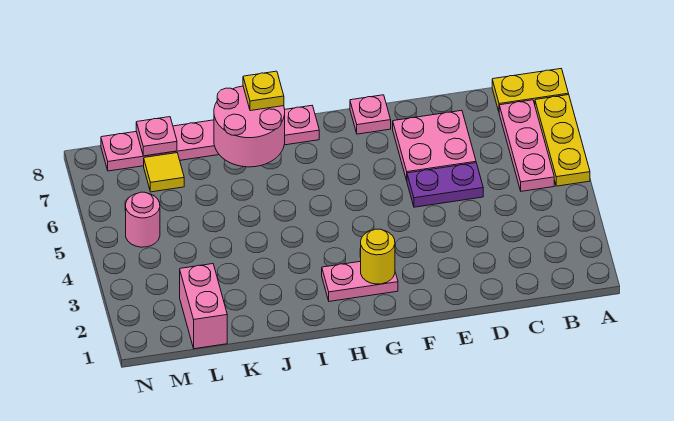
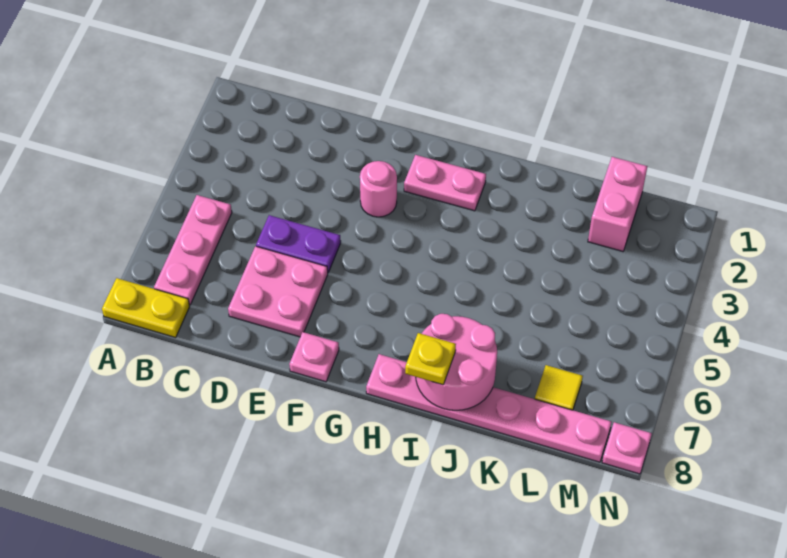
yellow 1x3 plate [535,95,590,186] -> none
yellow 1x1 round brick [361,229,395,284] -> none
pink 1x1 plate [136,117,177,156] -> pink 1x1 plate moved to [602,422,652,474]
pink 1x1 round brick [126,192,160,247] -> pink 1x1 round brick moved to [360,161,397,217]

